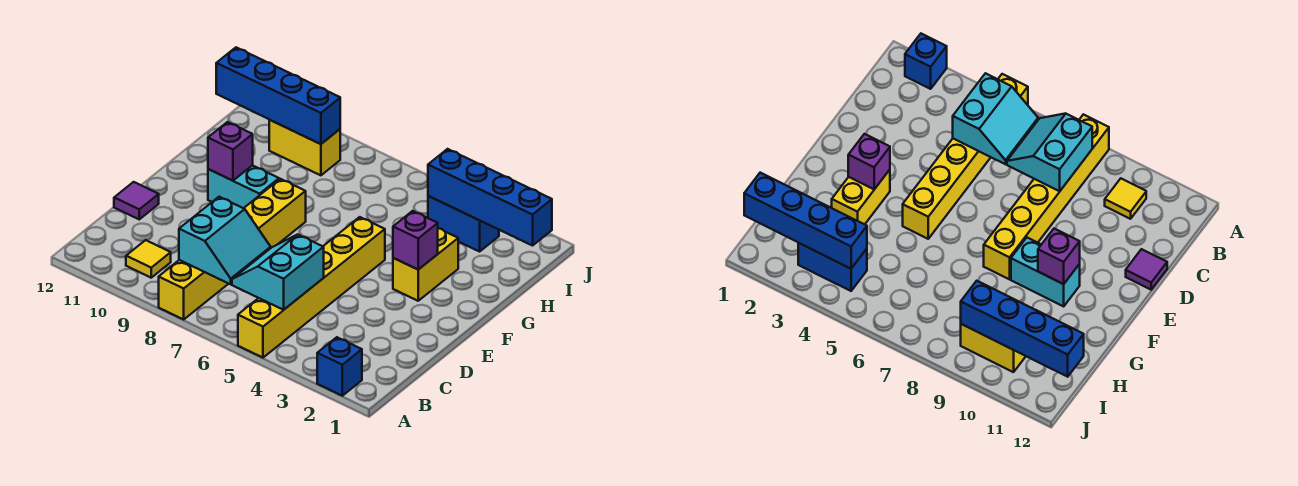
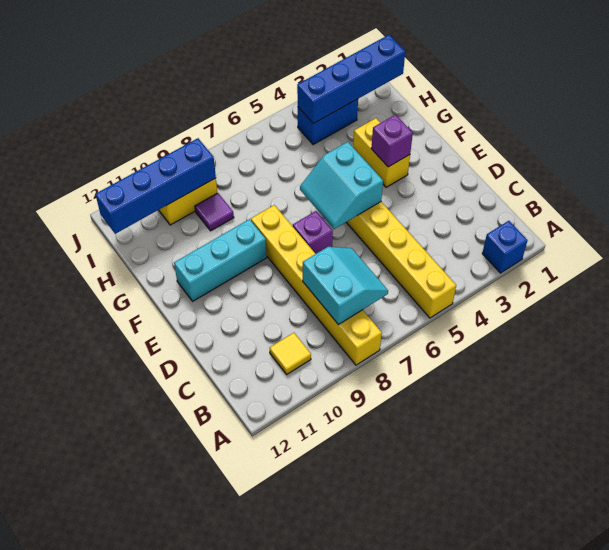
cyan 2x2 slope [232,234,324,310] -> cyan 2x2 slope moved to [300,142,383,229]
purple 1x1 tile [114,182,159,219] -> purple 1x1 tile moved to [195,193,234,231]
cyan 1x2 brick [208,165,279,208] -> cyan 1x3 brick [174,219,267,301]
purple 1x1 brick [208,122,253,181] -> purple 1x1 brick moved to [293,211,333,254]

